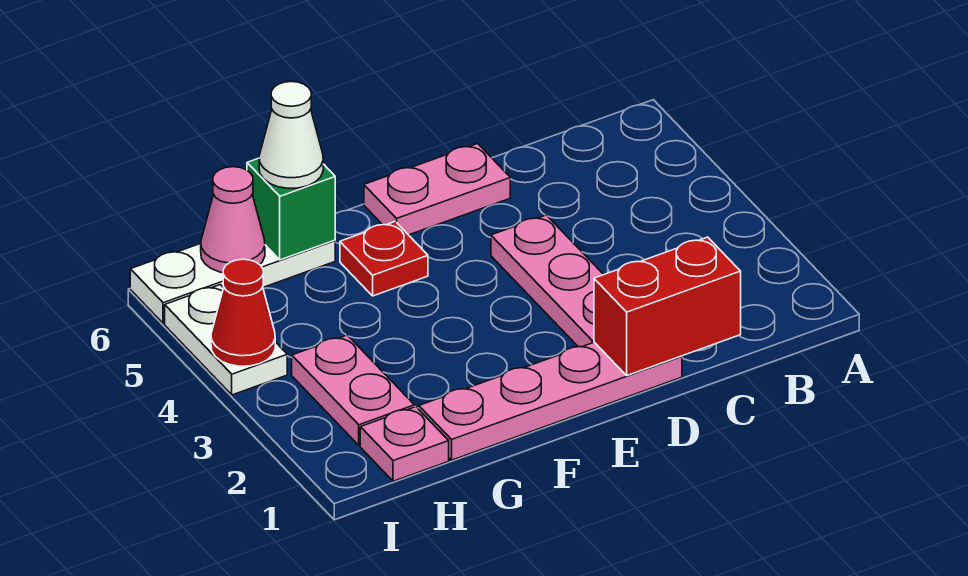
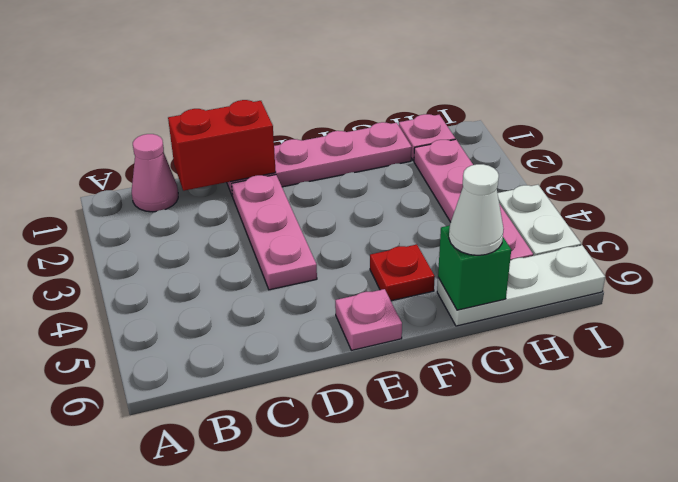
pink 1x2 plate [364,144,510,235] -> pink 1x1 plate [335,289,402,350]
pink 1x2 plate [292,335,414,445] -> pink 1x4 plate [414,139,533,261]
pink 1x1 cone [201,167,265,273] -> pink 1x1 cone moved to [132,134,178,212]
red 1x1 cone [211,259,275,366] -> none

